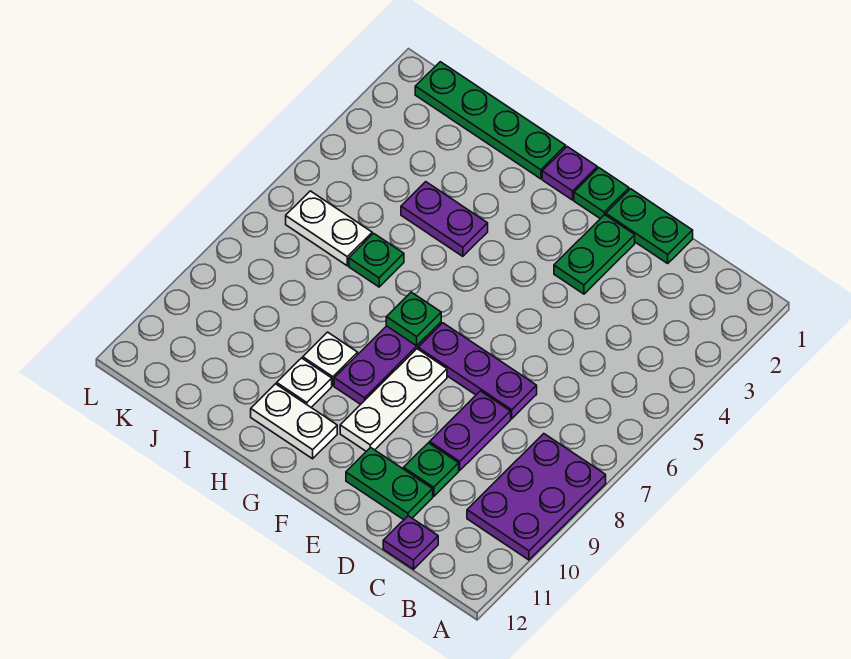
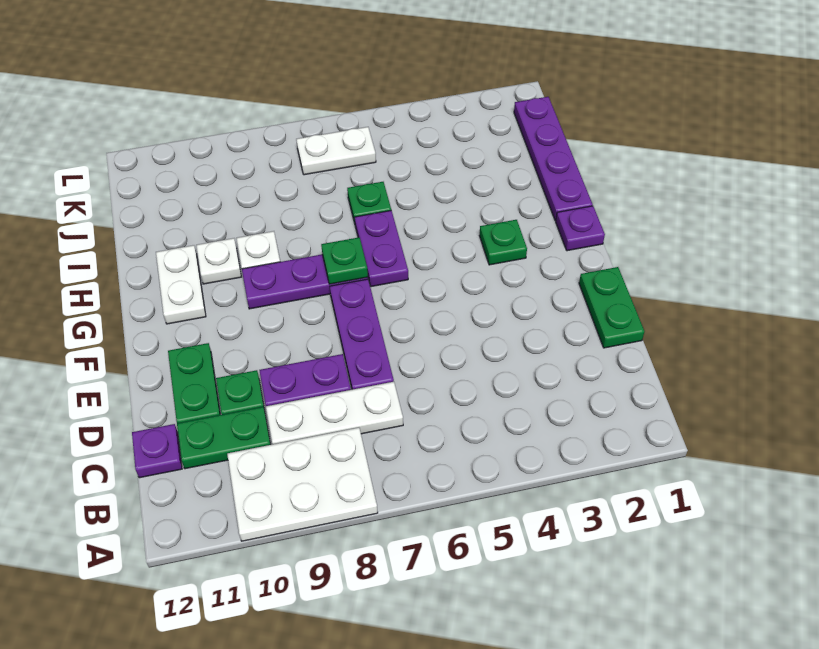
purple 2x3 plate [467,434,606,560] -> white 2x3 plate [227,428,378,541]
green 1x2 plate [554,215,635,294] -> green 1x2 plate moved to [177,407,271,469]
green 1x1 plate [574,168,629,219] -> green 1x1 plate moved to [479,220,527,265]
white 1x3 plate [340,349,447,451] -> white 1x3 plate moved to [266,382,403,444]
green 1x4 plate [415,62,566,179] -> purple 1x4 plate [514,97,593,221]
purple 1x2 plate [401,182,488,256] -> purple 1x2 plate moved to [355,210,408,287]
white 1x2 plate [286,191,372,266] -> white 1x2 plate turned to [296,127,376,175]

